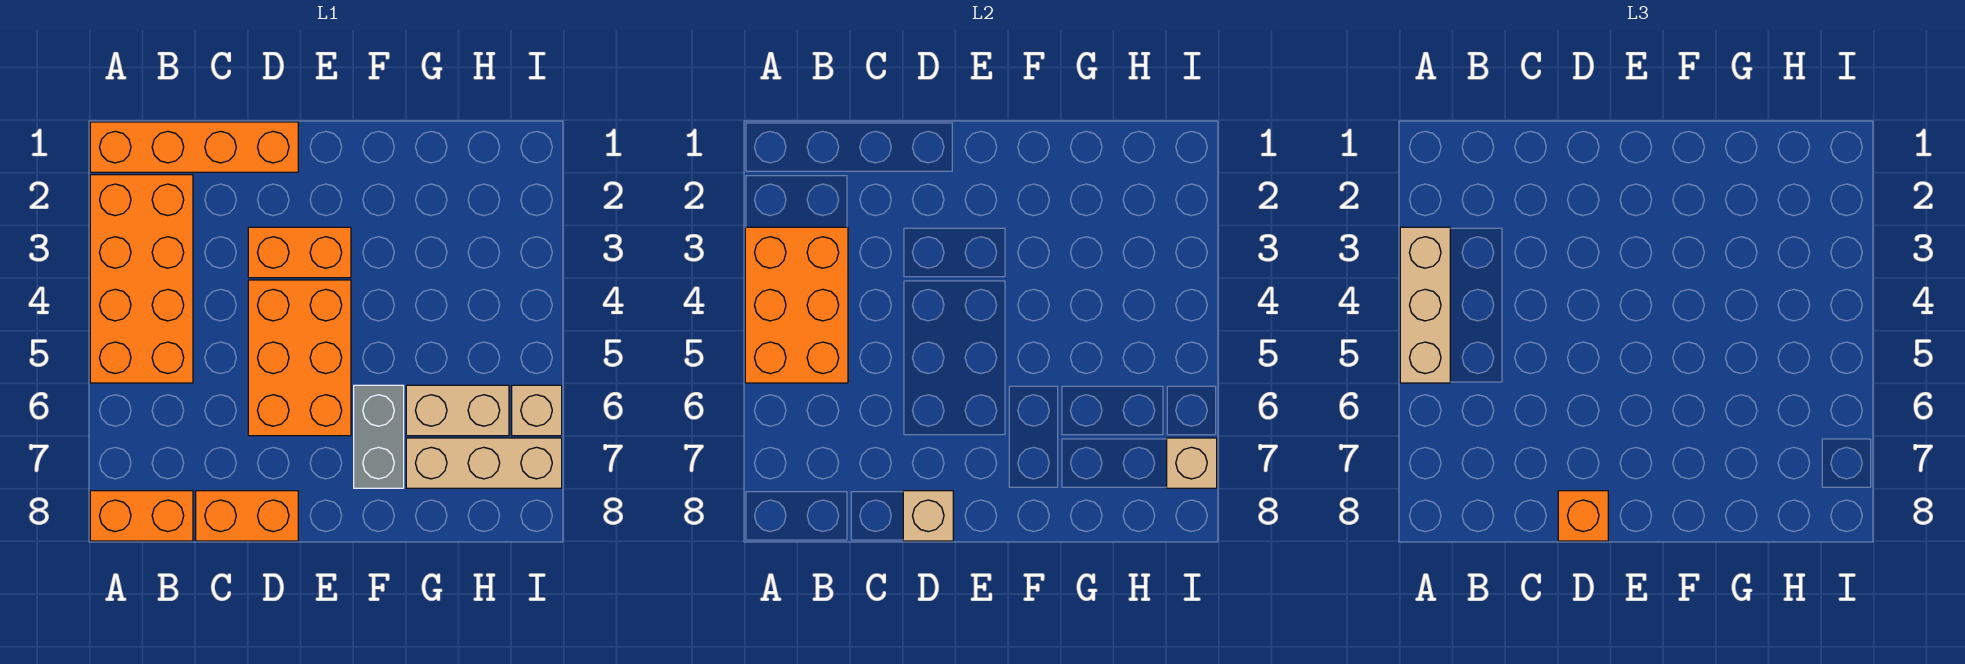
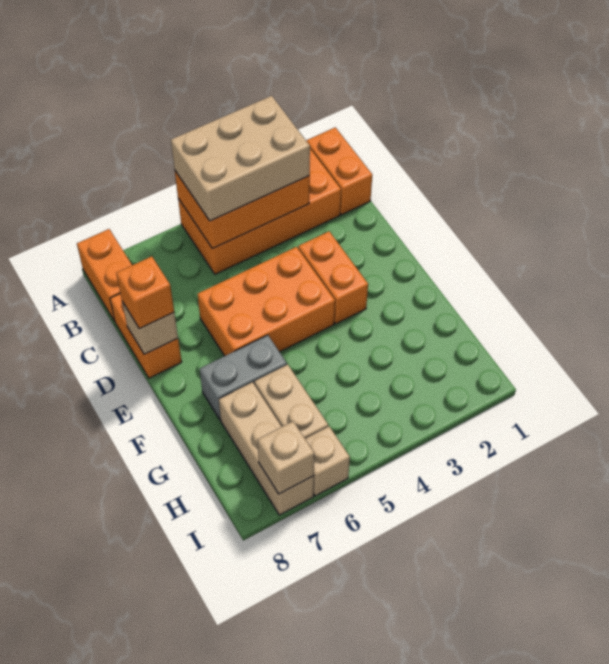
orange 1x4 brick [90,122,298,172] -> orange 1x2 brick [306,127,372,215]
tan 1x3 brick [1400,227,1450,383] -> tan 2x3 brick [171,96,310,221]

